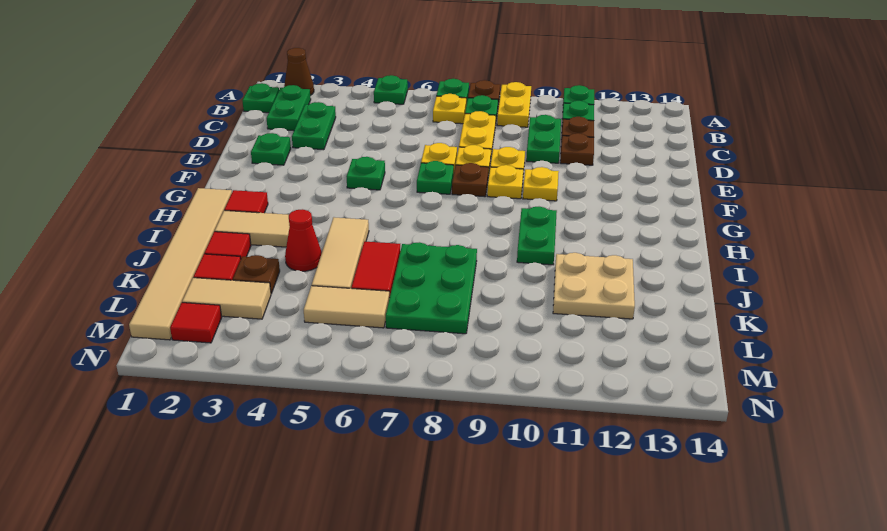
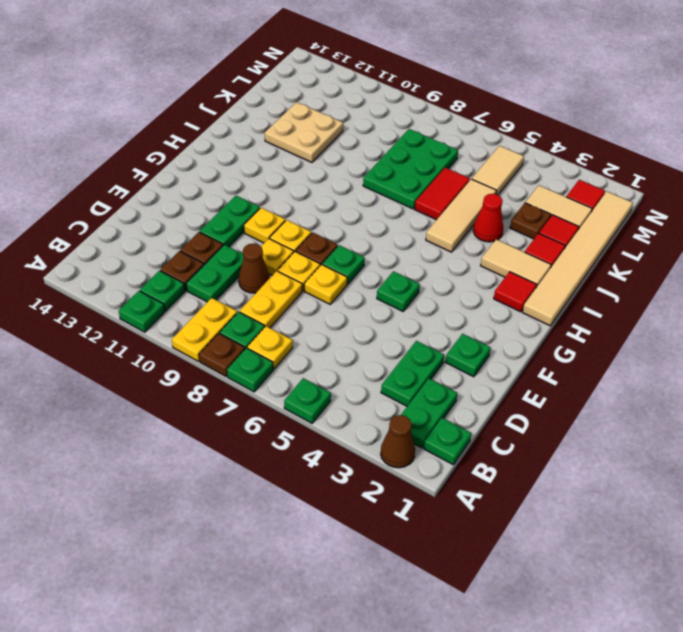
none -> brown 1x1 cone [239,243,269,293]
green 1x2 plate [517,207,557,265] -> green 1x2 plate moved to [200,196,260,247]
tan 1x2 tile [304,286,390,328] -> tan 1x2 tile turned to [472,146,524,195]

